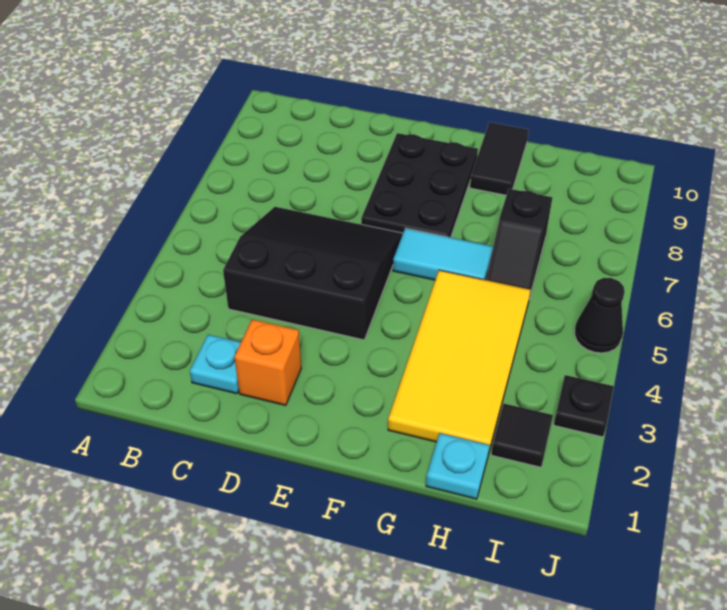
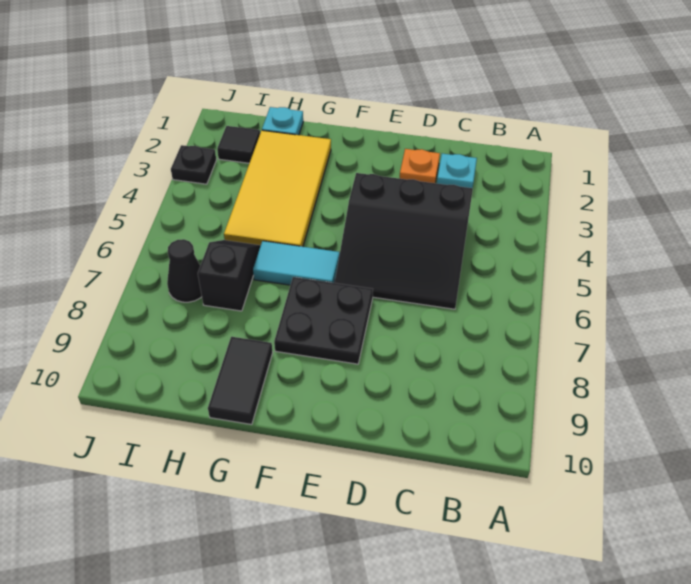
orange 1x1 brick [234,319,301,405] -> orange 1x1 plate [400,149,440,183]
black 2x3 plate [361,133,478,238] -> black 2x2 plate [274,277,373,364]
black 1x1 cone [575,278,625,353] -> black 1x1 cone moved to [167,239,202,302]

